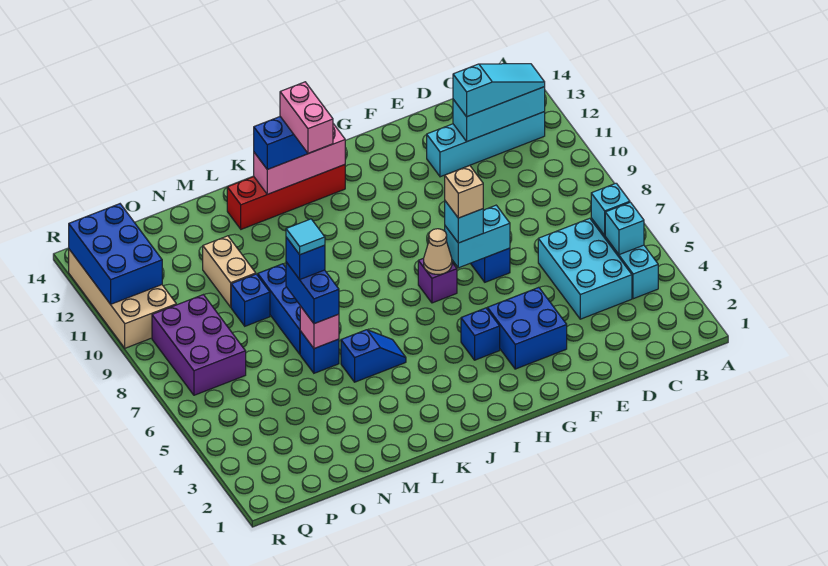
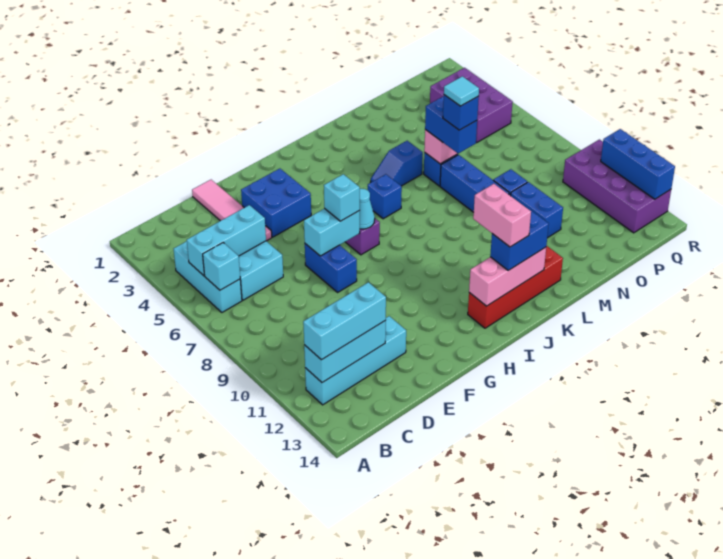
cyan 1x1 brick [605,202,644,255] -> cyan 1x3 brick [187,205,266,276]
cyan 1x3 slope [453,64,545,117] -> cyan 1x3 brick [303,282,386,360]
none -> pink 1x4 tile [192,180,272,241]
tan 1x1 brick [445,166,483,218] -> none
blue 1x1 brick [461,308,500,360] -> blue 1x1 brick moved to [368,174,402,219]
tan 1x1 cone [424,229,452,274] -> cyan 1x1 cone [359,189,375,229]
tan 1x2 brick [203,236,256,307] -> blue 1x2 brick [511,182,563,238]
purple 2x3 brick [152,295,246,395] -> purple 2x3 brick moved to [430,68,513,142]
tan 2x4 brick [69,249,176,348] -> purple 2x4 brick [563,139,671,233]
blue 2x3 brick [69,204,162,304] -> blue 1x3 brick [601,129,675,199]

